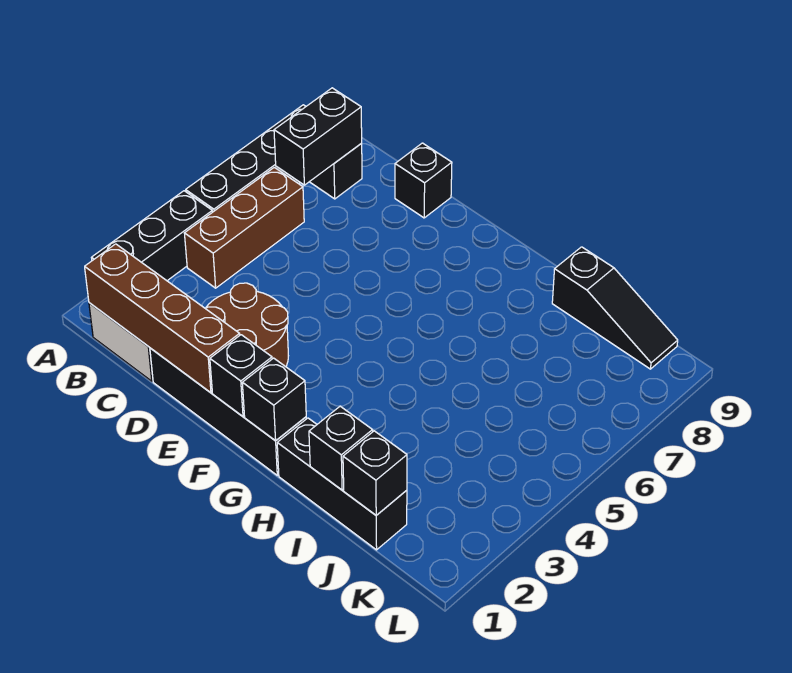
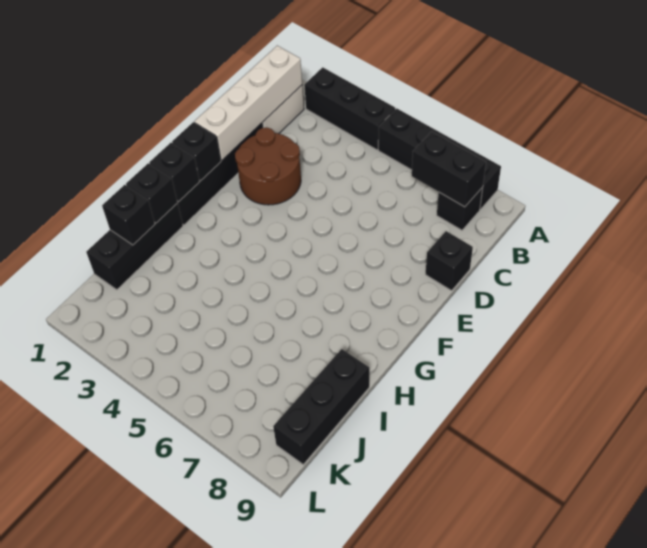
brown 1x4 brick [85,244,240,393] -> white 1x4 brick [194,46,302,160]
brown 1x3 brick [184,167,304,288] -> none
black 1x3 slope [552,247,678,369] -> black 1x3 brick [273,349,369,464]
black 1x1 brick [343,431,407,515] -> black 1x1 brick moved to [126,163,177,223]

